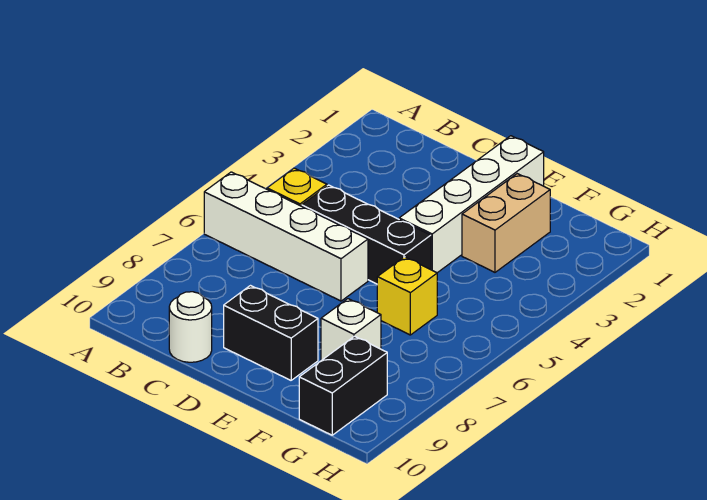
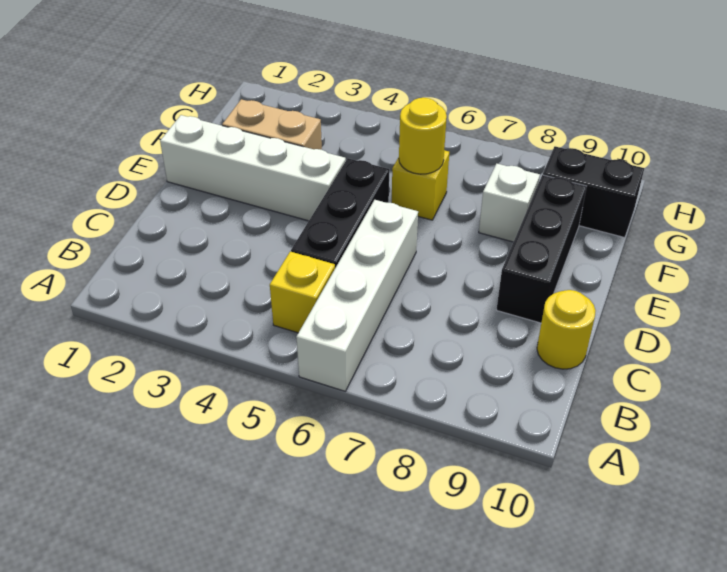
white 1x1 round brick [169,292,212,362] -> yellow 1x1 round brick [537,290,596,369]
black 1x2 brick [224,286,318,380] -> black 1x3 brick [497,175,587,323]
none -> yellow 1x1 round brick [399,98,447,174]

